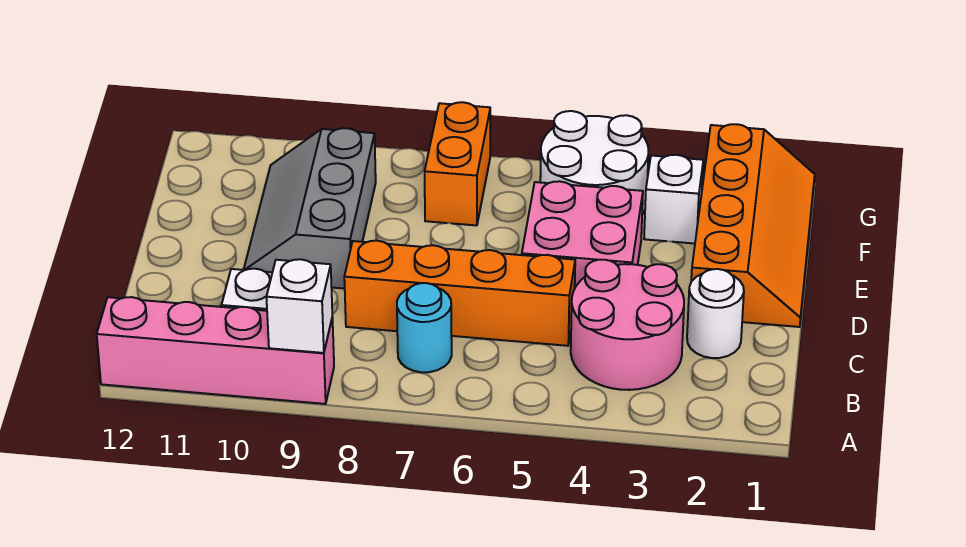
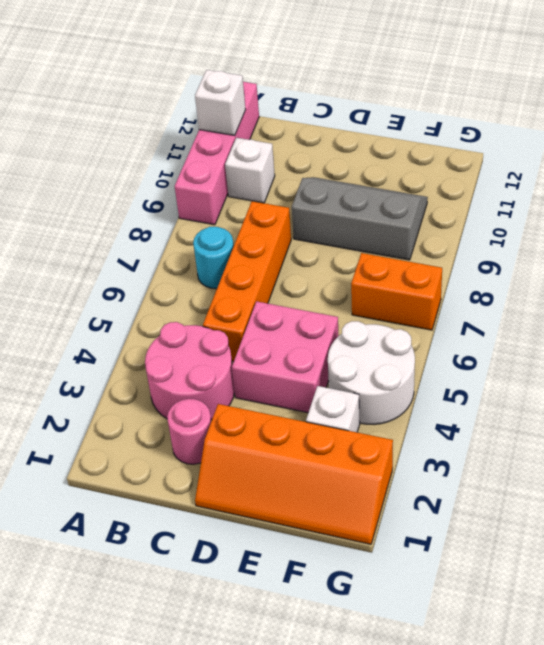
white 1x1 brick [266,259,332,353] -> white 1x1 brick moved to [195,70,246,135]
white 1x1 round brick [687,269,744,358] -> pink 1x1 round brick [167,399,211,464]

